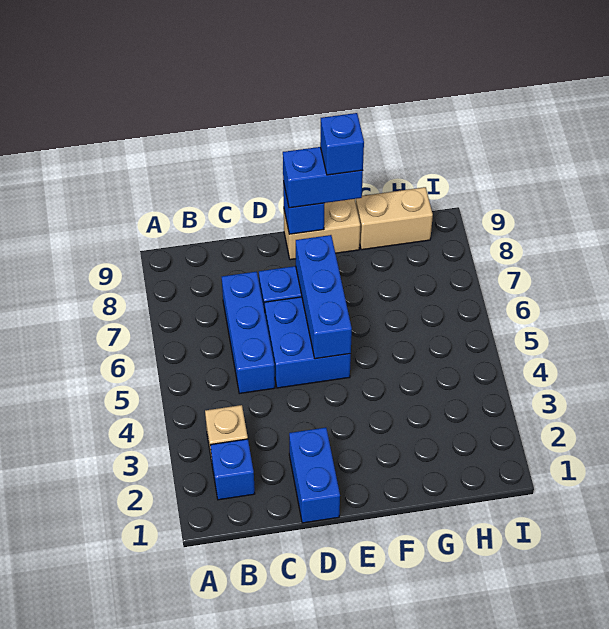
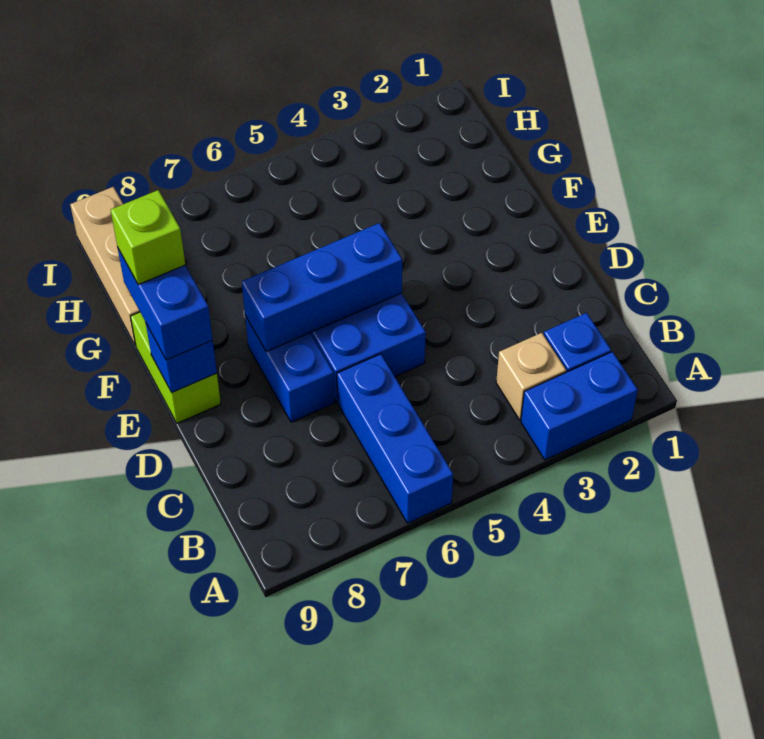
blue 1x3 brick [222,272,275,393] -> blue 1x3 brick turned to [337,354,453,523]
blue 1x2 brick [289,428,340,523] -> blue 1x2 brick moved to [521,352,638,460]
tan 1x2 brick [284,199,360,260] -> lime 1x2 brick [130,312,221,423]
blue 1x1 brick [320,113,364,175] -> lime 1x1 brick [111,190,185,285]
tan 1x2 brick [356,187,433,250] -> tan 1x3 brick [70,187,140,346]

